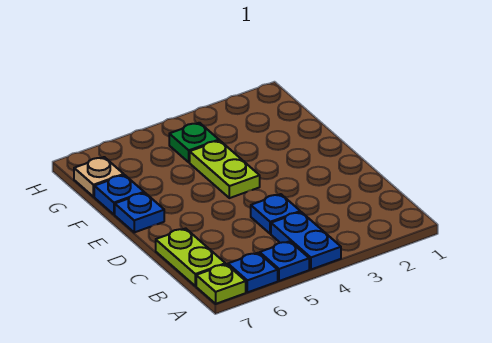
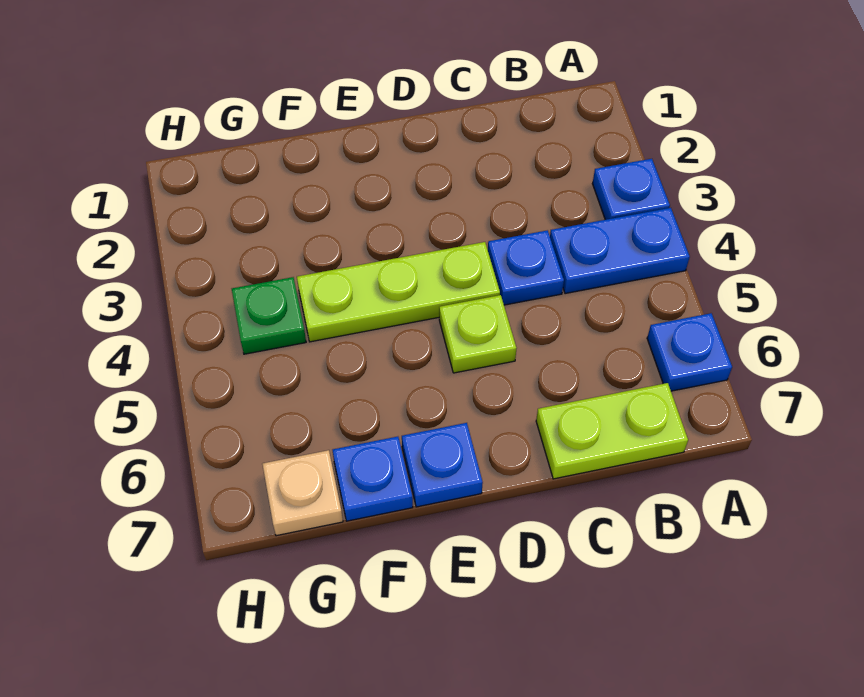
blue 1x1 plate [260,241,309,281] -> blue 1x1 plate moved to [592,159,670,220]
lime 1x1 plate [196,264,246,304] -> lime 1x1 plate moved to [439,295,517,373]
lime 1x2 plate [190,141,260,198] -> lime 1x3 plate [297,242,500,342]

